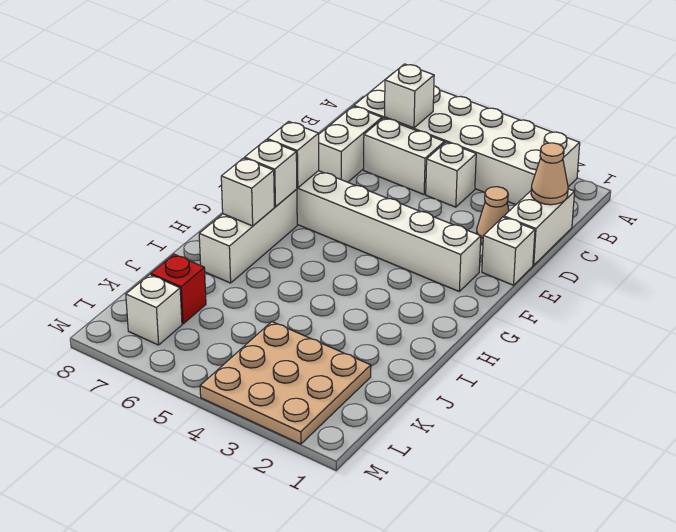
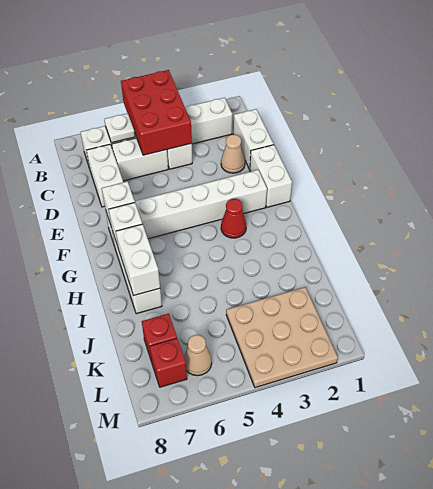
white 2x6 brick [354,73,580,205] -> white 1x6 brick [81,98,232,165]
none -> red 2x3 brick [121,70,192,155]
white 1x1 brick [385,64,434,128] -> white 1x1 plate [104,113,135,143]
tan 1x1 cone [531,143,568,205] -> tan 1x1 cone moved to [184,335,212,376]
white 1x1 brick [482,217,535,285] -> white 1x2 brick [250,145,292,207]
none -> red 1x1 cone [221,199,246,238]
white 1x1 brick [221,158,274,226] -> white 1x2 brick [116,224,160,296]
white 1x1 brick [126,274,182,345] -> red 1x1 brick [150,338,187,387]

